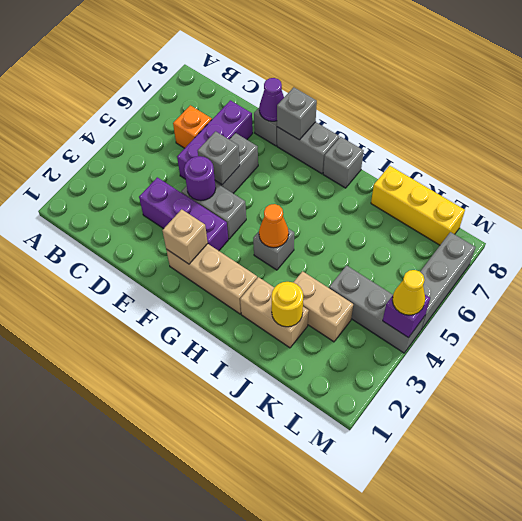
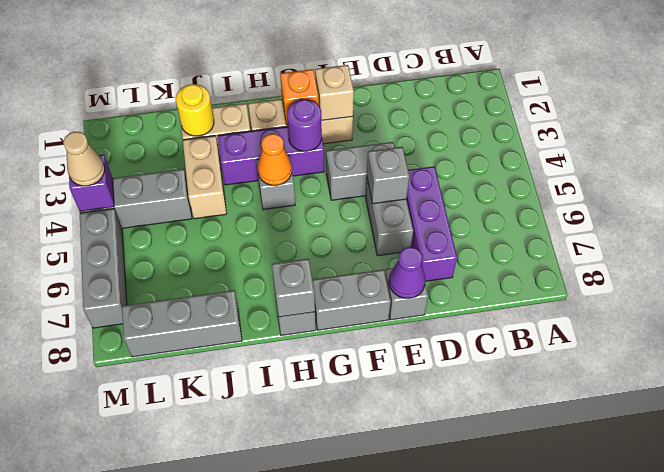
orange 1x1 brick [173,105,212,148] -> orange 1x1 brick moved to [280,69,319,125]
purple 1x3 brick [139,177,228,251] -> purple 1x3 brick moved to [218,126,324,185]
purple 1x1 round brick [184,156,216,201] -> purple 1x1 round brick moved to [287,99,322,151]
grey 1x1 brick [277,87,317,140] -> grey 1x1 brick moved to [272,259,315,317]
tan 1x2 brick [293,271,353,342] -> tan 1x2 brick turned to [183,136,227,219]
yellow 1x3 brick [371,166,465,245] -> grey 1x3 brick [122,290,242,357]
yellow 1x1 cone [392,270,425,315] -> tan 1x1 cone [63,132,105,186]

